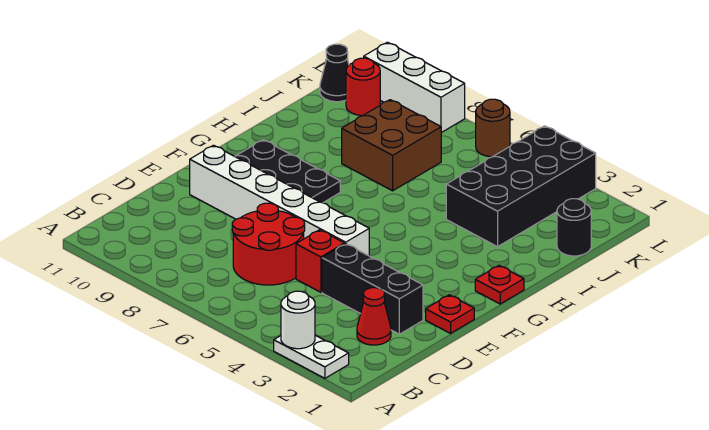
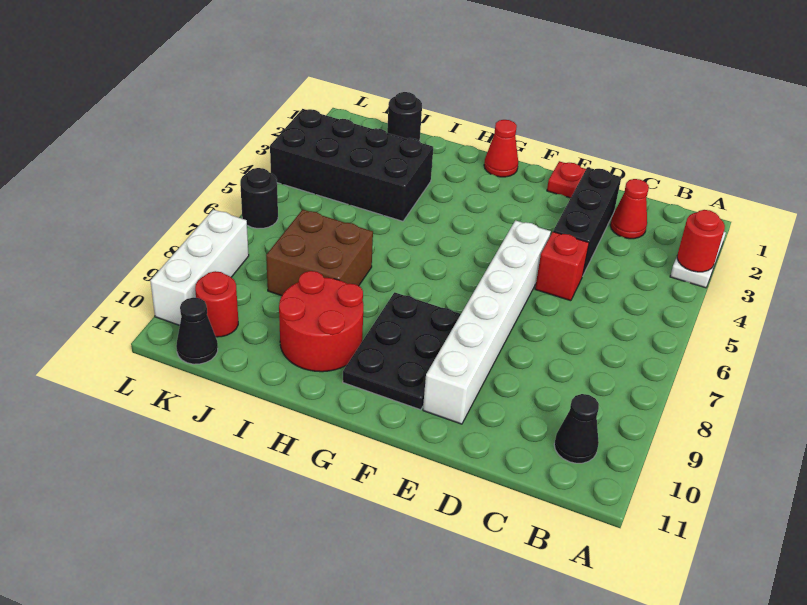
white 1x1 round brick [281,291,315,349] -> red 1x1 round brick [677,210,725,272]
none -> black 1x1 cone [554,394,599,463]
red 2x2 round brick [232,203,305,285] -> red 2x2 round brick moved to [279,271,364,372]
red 1x1 plate [475,266,524,304] -> red 1x1 cone [484,120,518,177]
brown 1x1 round brick [476,99,510,157] -> black 1x1 round brick [240,168,278,228]

